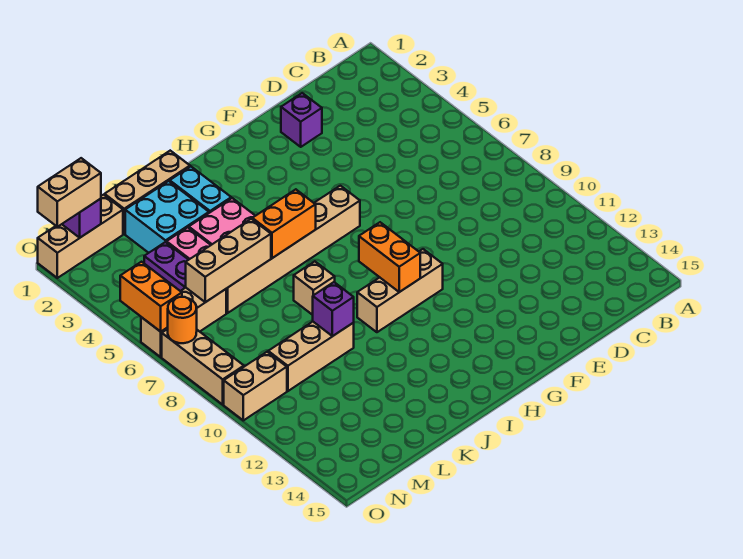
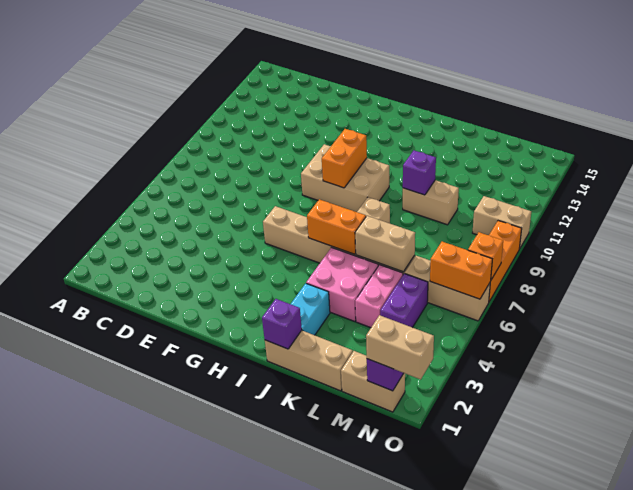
purple 1x1 brick [281,93,322,147] -> purple 1x1 brick moved to [262,299,302,349]
tan 1x3 brick [357,249,443,332] -> tan 2x3 brick [301,144,389,212]
cyan 2x2 brick [125,181,209,253] -> none
tan 1x3 brick [186,219,271,302] -> tan 1x2 brick [355,216,415,272]
tan 1x3 brick [268,322,354,391] -> tan 1x2 brick [403,180,459,225]
tan 1x3 brick [38,195,123,278] -> tan 1x2 brick [341,351,405,412]
orange 1x2 brick [120,262,182,332] -> orange 1x2 brick turned to [430,242,492,299]
tan 1x3 brick [162,329,244,404] -> orange 1x3 brick [489,221,522,301]
orange 1x1 round brick [167,297,197,343] -> orange 1x1 brick [468,232,503,280]

